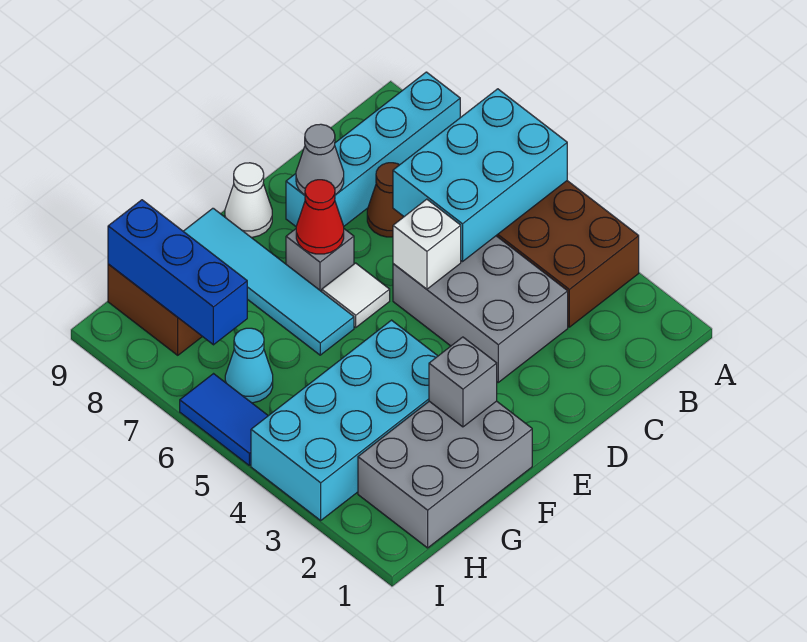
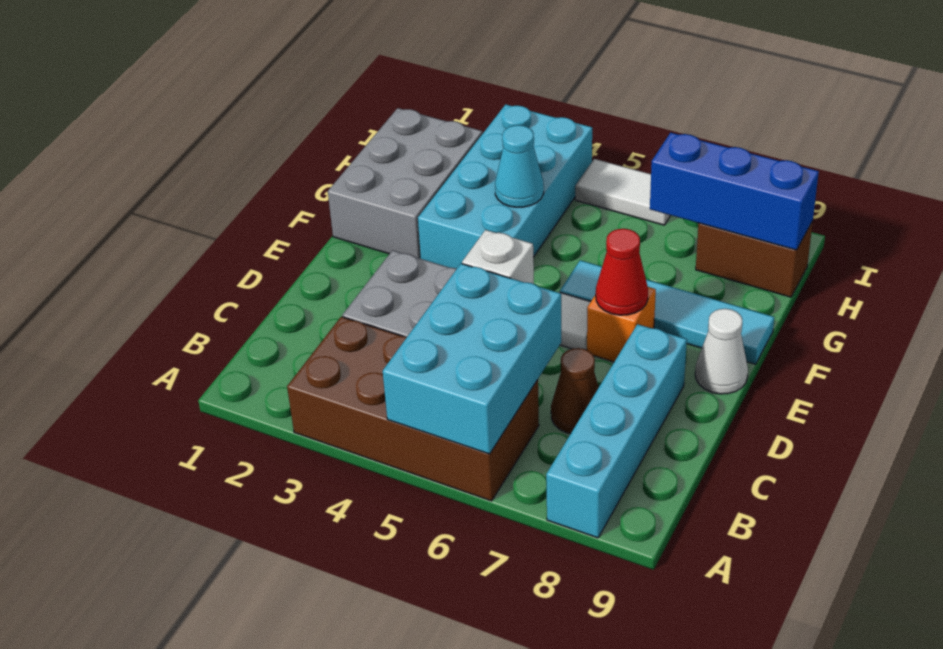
grey 1x1 cone [296,124,344,195] -> none
grey 1x1 brick [286,229,354,292] -> orange 1x1 brick [587,287,656,362]
grey 1x1 brick [429,337,497,427] -> none
cyan 1x1 cone [225,328,273,403] -> cyan 1x1 cone moved to [495,125,544,207]
blue 1x2 tile [180,374,268,465] -> white 1x2 tile [575,159,671,225]

